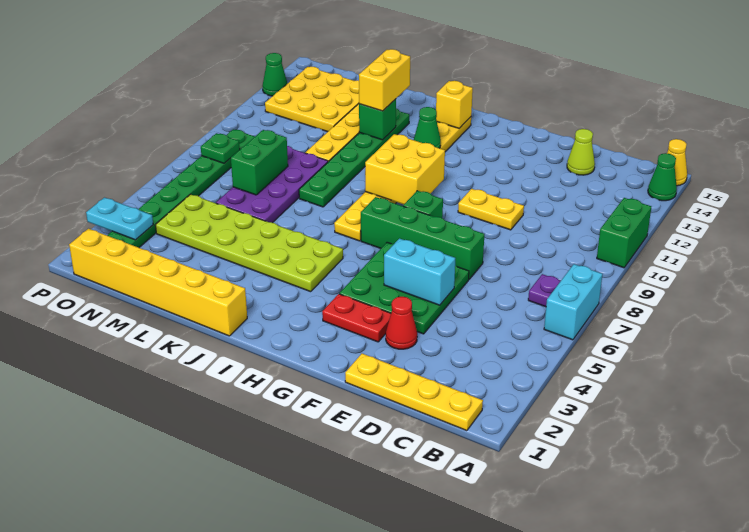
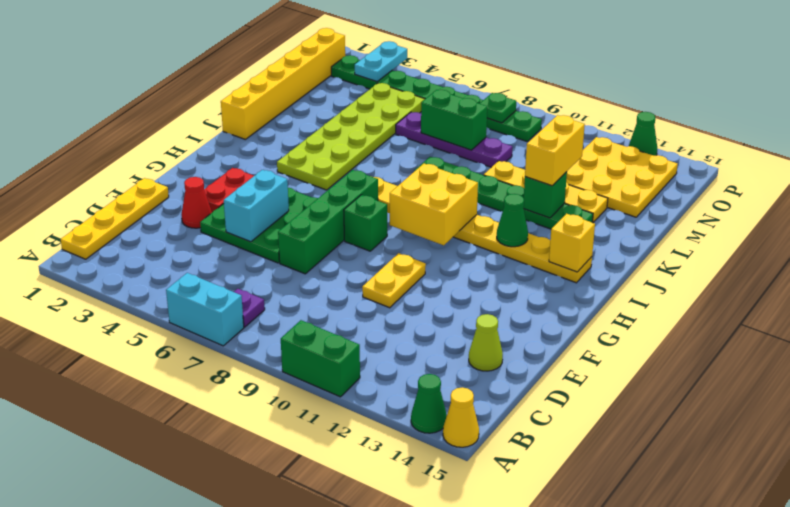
yellow 1x2 brick [359,49,410,111] -> yellow 1x2 brick turned to [525,115,585,186]
purple 2x4 plate [216,146,328,223] -> purple 1x4 plate [396,112,512,167]

